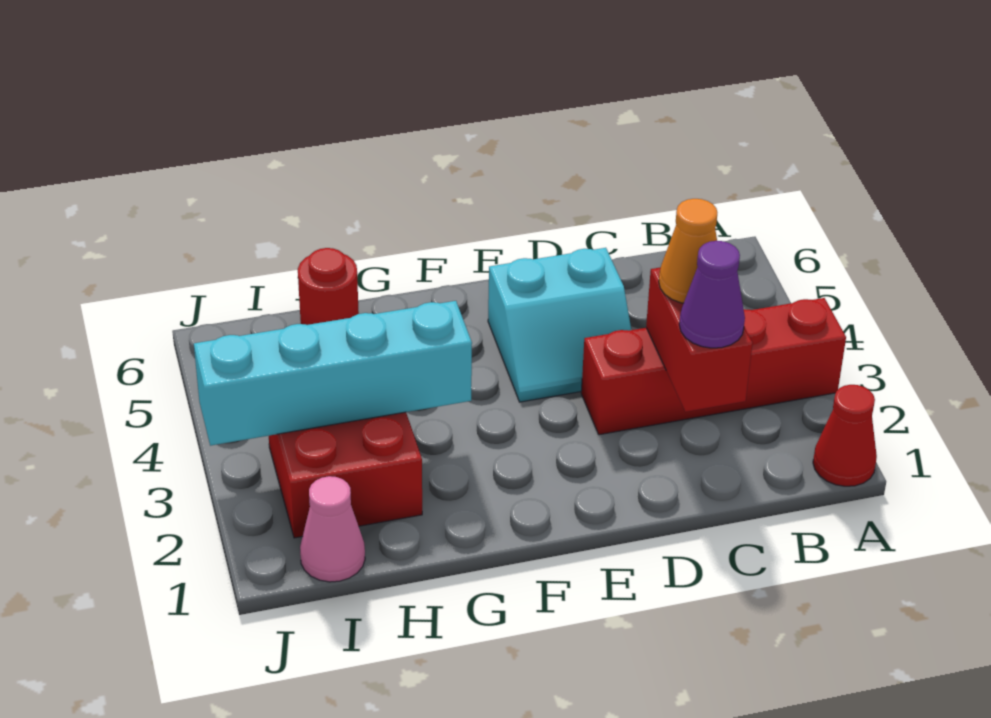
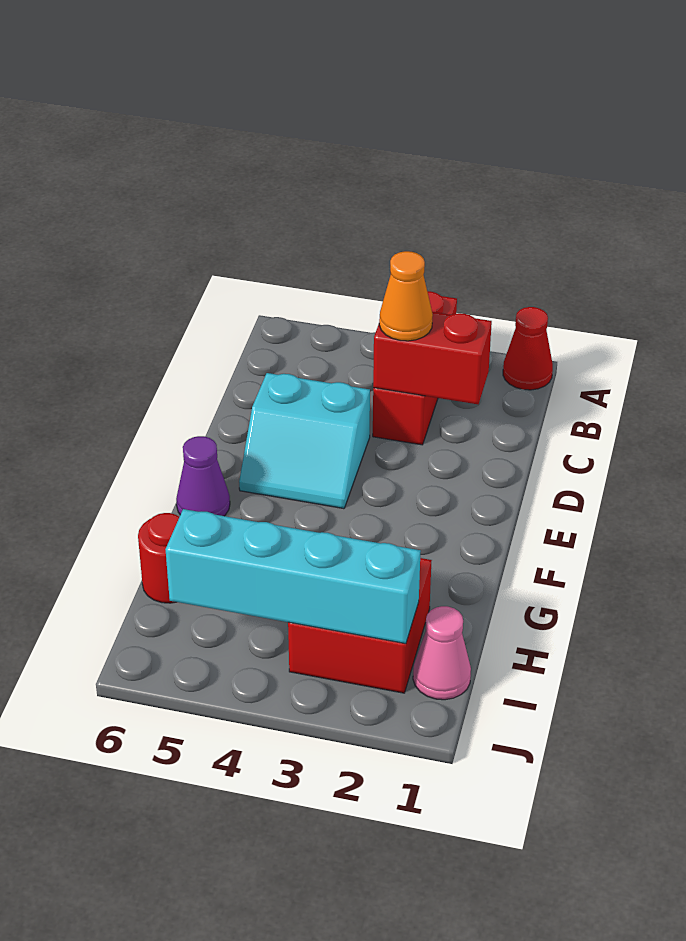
red 1x4 brick [581,298,846,435] -> red 1x3 brick [373,291,457,445]
purple 1x1 cone [679,241,745,348] -> purple 1x1 cone moved to [176,436,230,516]
cyan 2x2 slope [488,248,631,402] -> cyan 2x2 slope turned to [239,373,370,509]
cyan 1x4 brick [194,301,472,446] -> cyan 1x4 brick turned to [166,509,421,644]

